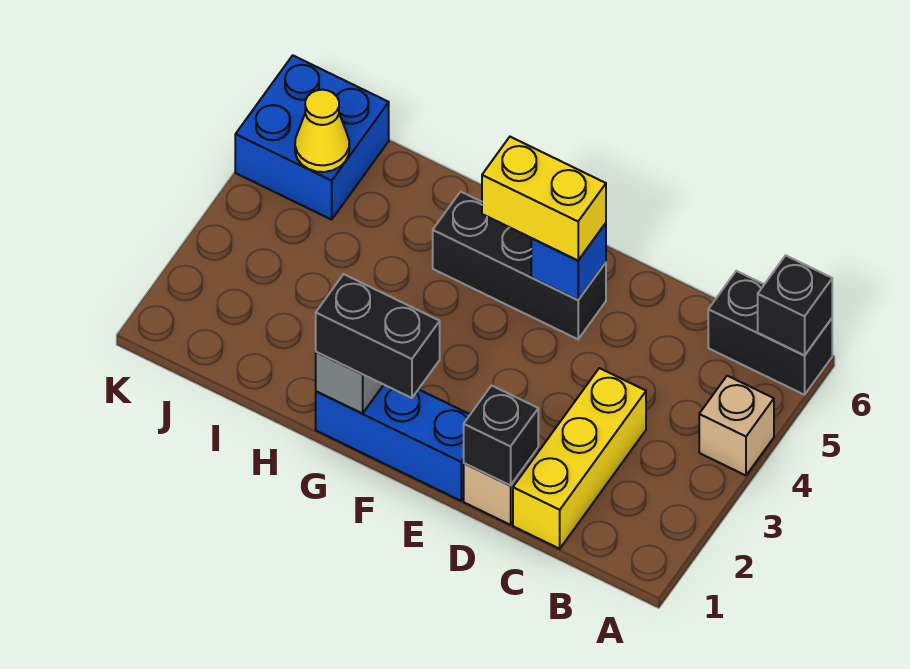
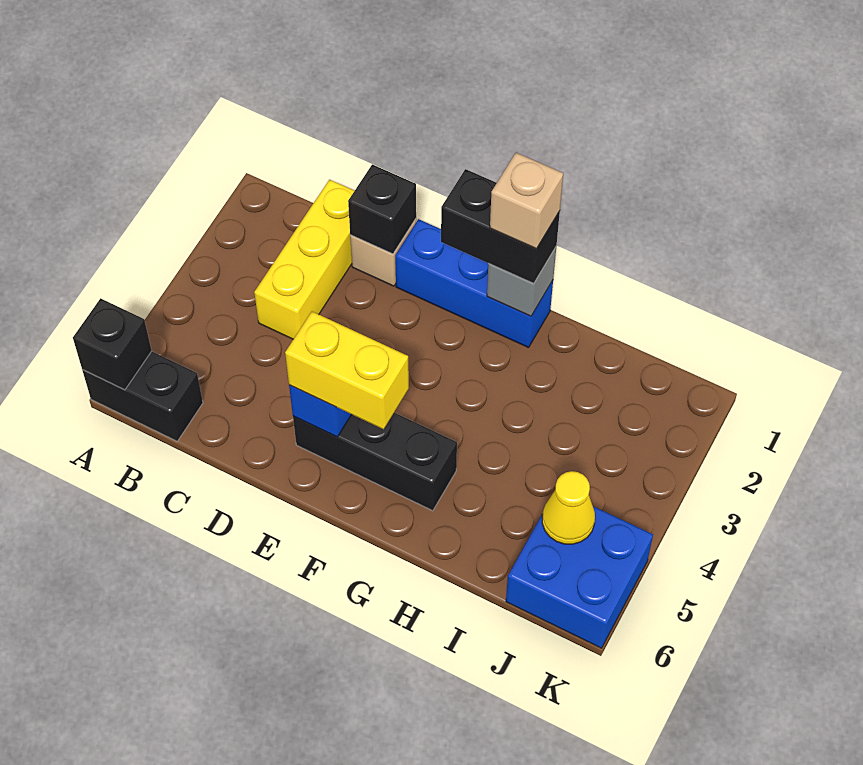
tan 1x1 brick [699,376,774,475] -> tan 1x1 brick moved to [490,153,563,249]

